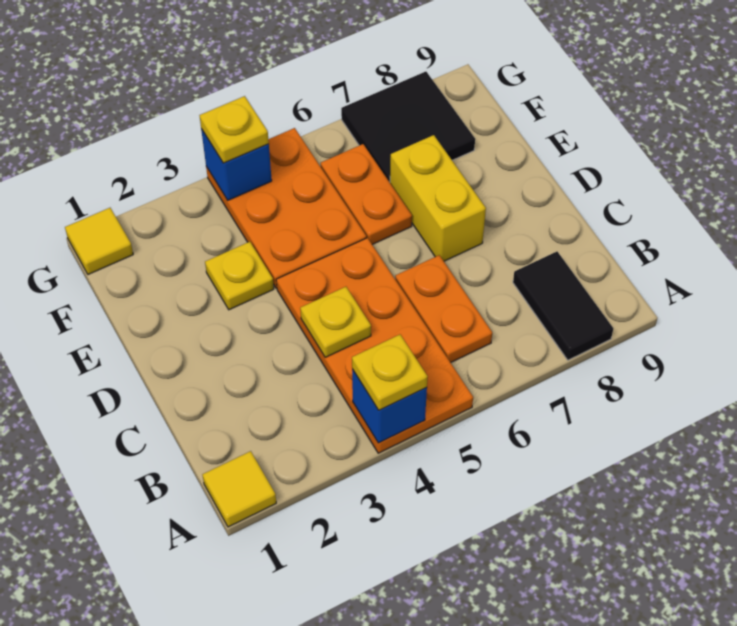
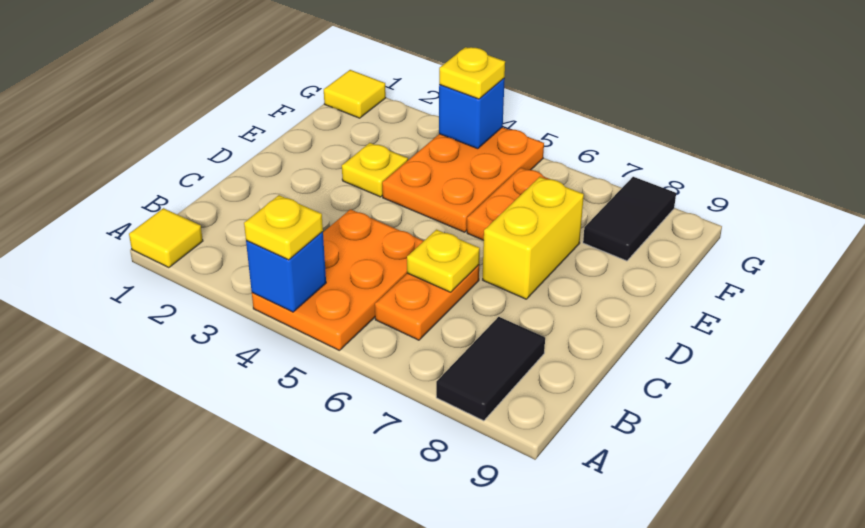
orange 2x4 plate [276,238,473,453] -> orange 2x3 plate [252,209,423,350]
yellow 1x1 plate [300,287,371,357] -> yellow 1x1 plate moved to [407,230,480,292]
black 2x2 tile [341,72,475,182] -> black 1x2 tile [583,177,676,261]

